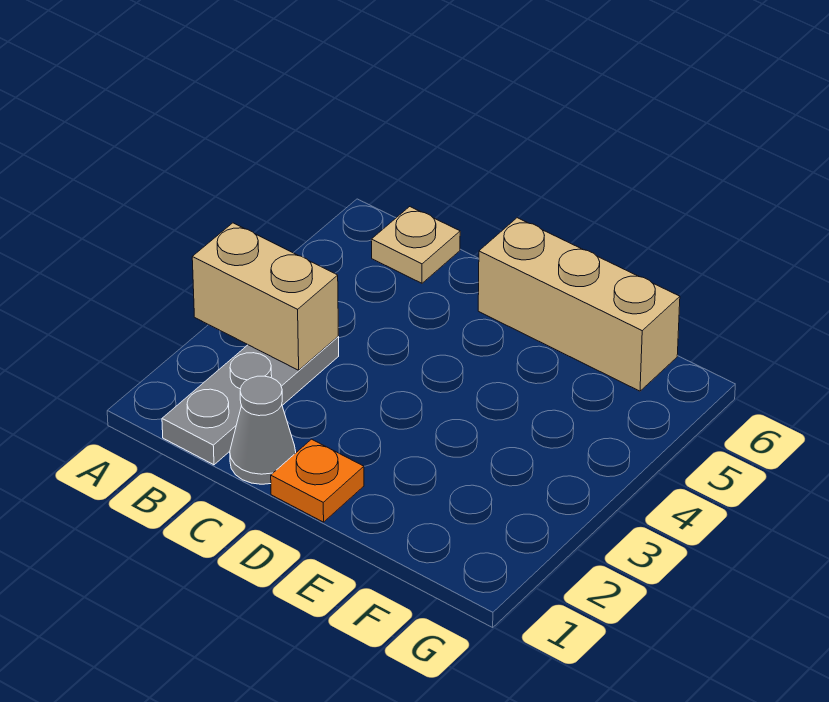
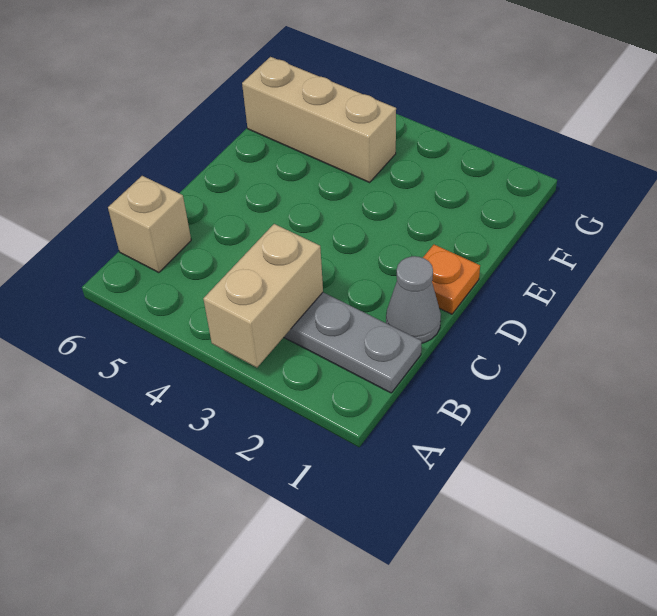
tan 1x1 plate [371,207,460,283] -> tan 1x1 brick [108,176,191,273]
tan 1x3 brick [478,218,680,391] -> tan 1x3 brick turned to [242,57,396,182]

